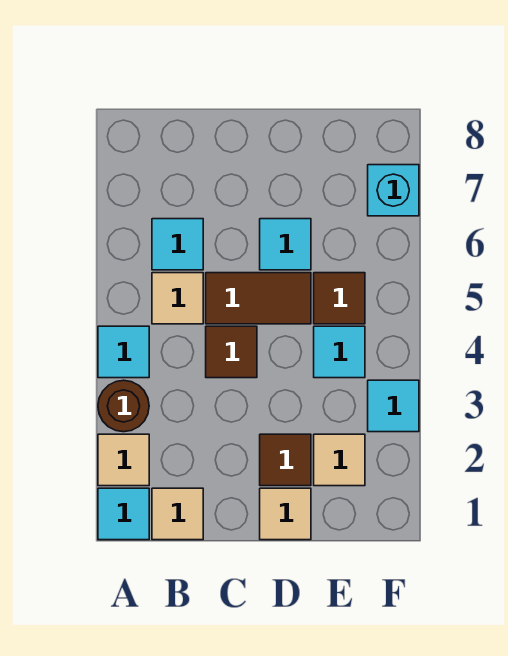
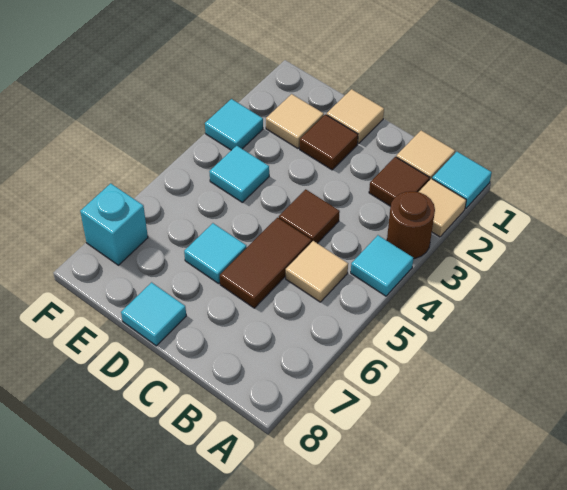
cyan 1x1 tile [152,219,203,270] -> cyan 1x1 tile moved to [121,282,186,346]
brown 1x2 tile [206,273,311,324] -> brown 1x2 tile turned to [220,218,311,308]
brown 1x1 tile [314,273,365,324] -> brown 1x1 tile moved to [369,157,429,206]

